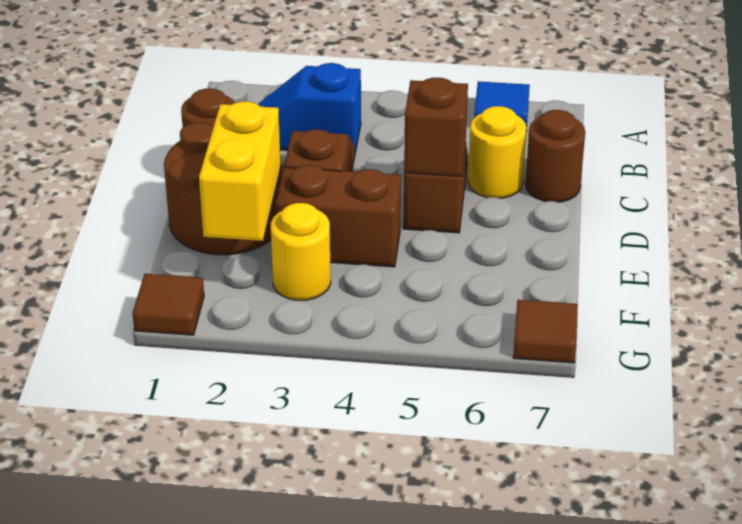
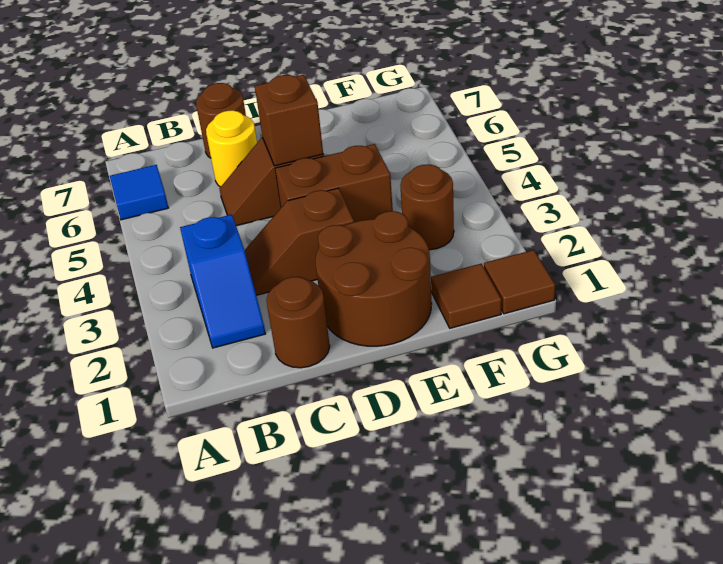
yellow 1x2 brick [199,101,281,241] -> none
brown 1x2 brick [275,165,401,267] -> brown 1x2 brick turned to [275,144,393,222]
yellow 1x1 round brick [271,203,331,300] -> brown 1x1 round brick [400,164,454,250]
brown 1x1 tile [513,300,578,363] -> brown 1x1 tile moved to [431,264,501,328]

